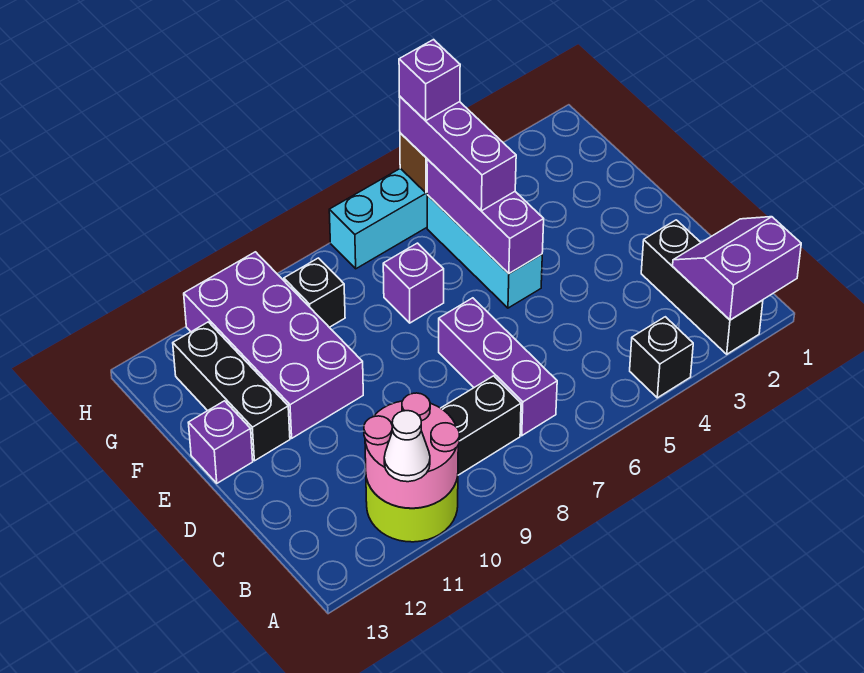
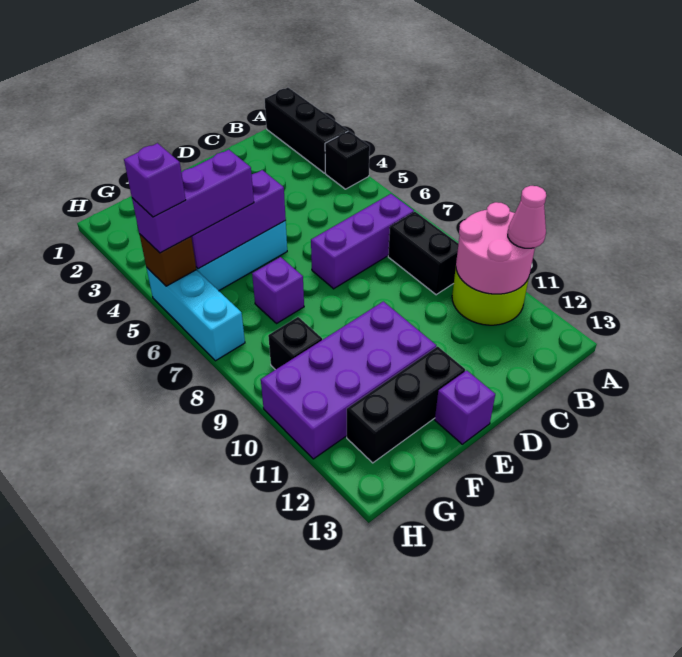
purple 2x2 slope [673,217,801,320] -> none
black 1x3 brick [641,220,763,354] -> black 1x3 brick turned to [265,88,348,173]
white 1x1 cone [384,411,430,482] -> pink 1x1 cone [508,186,546,248]

